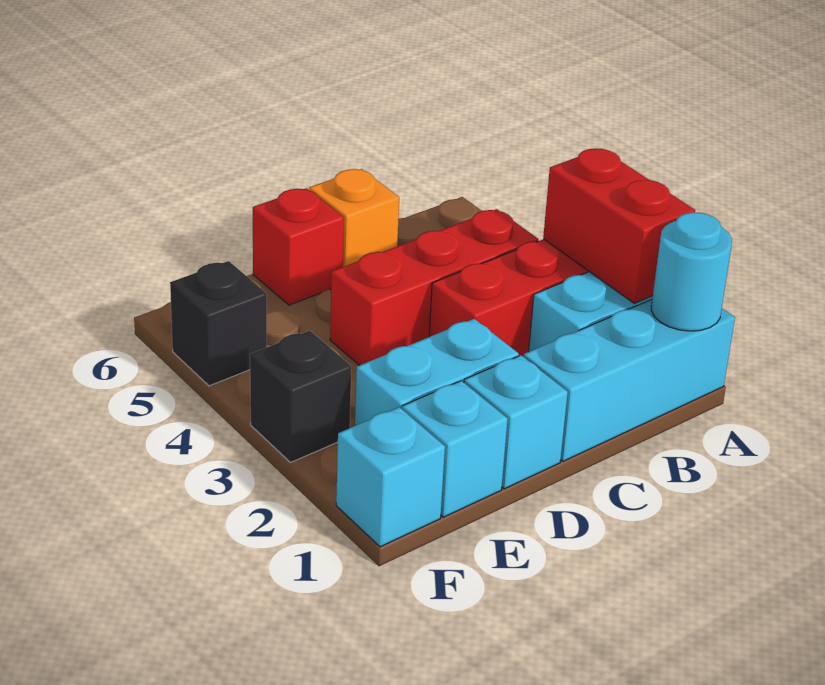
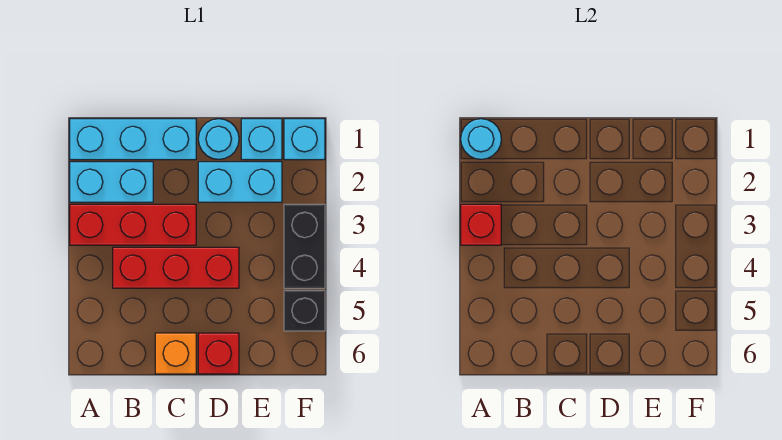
red 1x2 brick [543,148,695,303] -> red 1x1 brick [461,204,501,245]
cyan 1x1 brick [464,355,568,489] -> cyan 1x1 round brick [198,119,239,159]
black 1x1 brick [250,331,351,462] -> black 1x2 brick [284,204,325,288]

